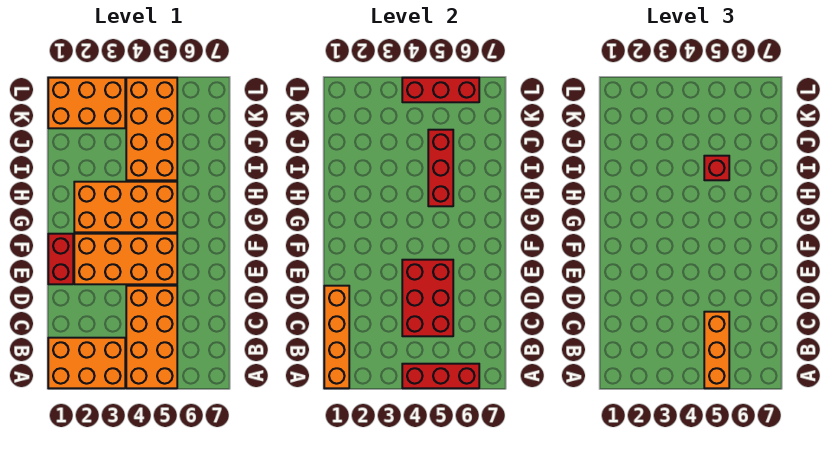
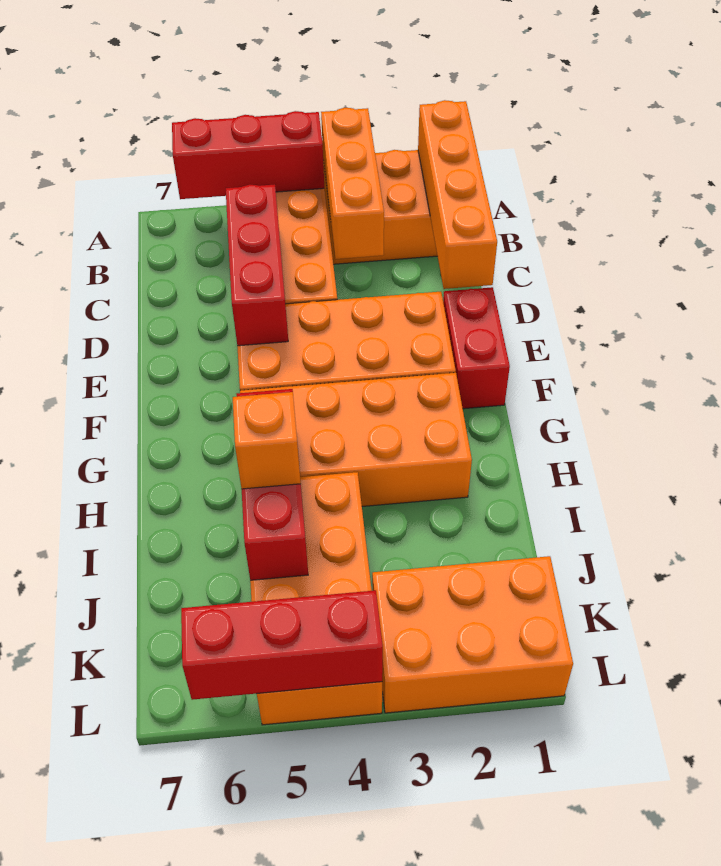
orange 1x3 brick [704,312,729,388] -> orange 1x3 brick moved to [321,108,384,259]
red 2x3 brick [402,260,453,336] -> red 1x3 brick [226,184,288,346]
red 1x1 brick [704,156,729,180] -> orange 1x1 brick [233,392,301,489]

